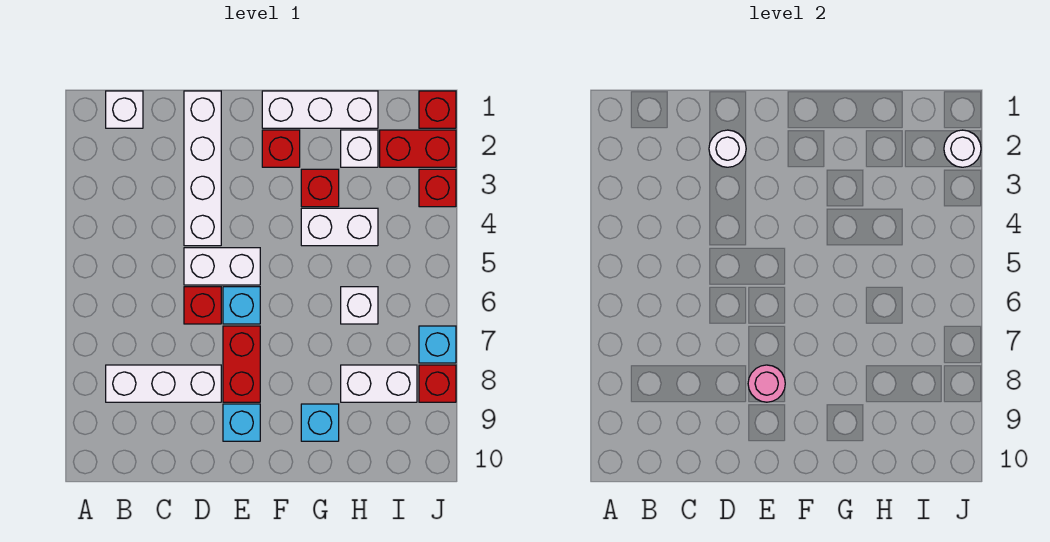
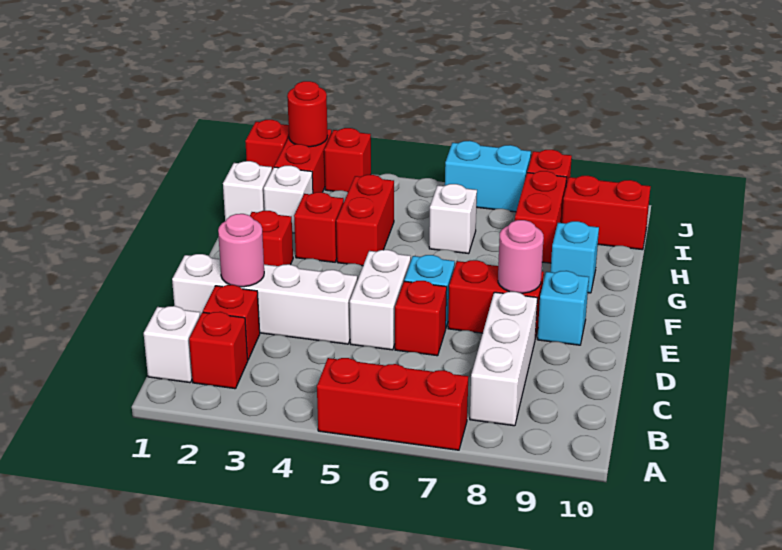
none -> red 1x3 brick [317,358,468,450]
none -> red 1x1 brick [189,312,248,389]
none -> red 1x1 brick [203,285,260,359]
white 1x1 round brick [709,130,746,167] -> pink 1x1 round brick [218,214,264,287]
white 1x3 brick [262,91,378,128] -> white 1x1 brick [223,161,272,221]
white 1x2 brick [301,208,378,246] -> red 1x2 brick [336,175,394,266]
white 1x2 brick [341,365,417,402] -> red 1x2 brick [515,171,567,263]
none -> red 1x2 brick [562,176,651,250]
white 1x1 round brick [944,130,981,167] -> red 1x1 round brick [287,81,327,147]
cyan 1x1 brick [419,326,456,363] -> cyan 1x2 brick [445,141,531,212]

